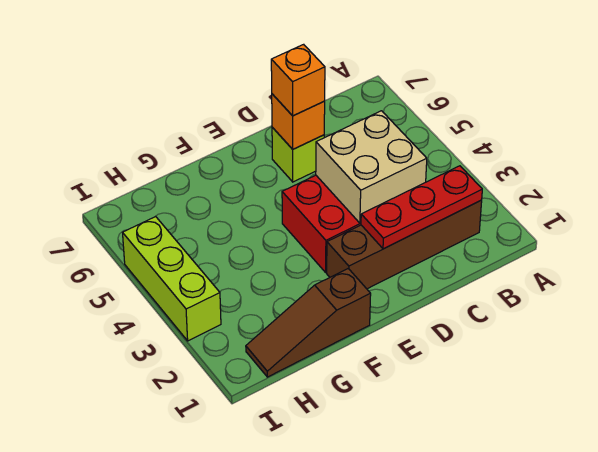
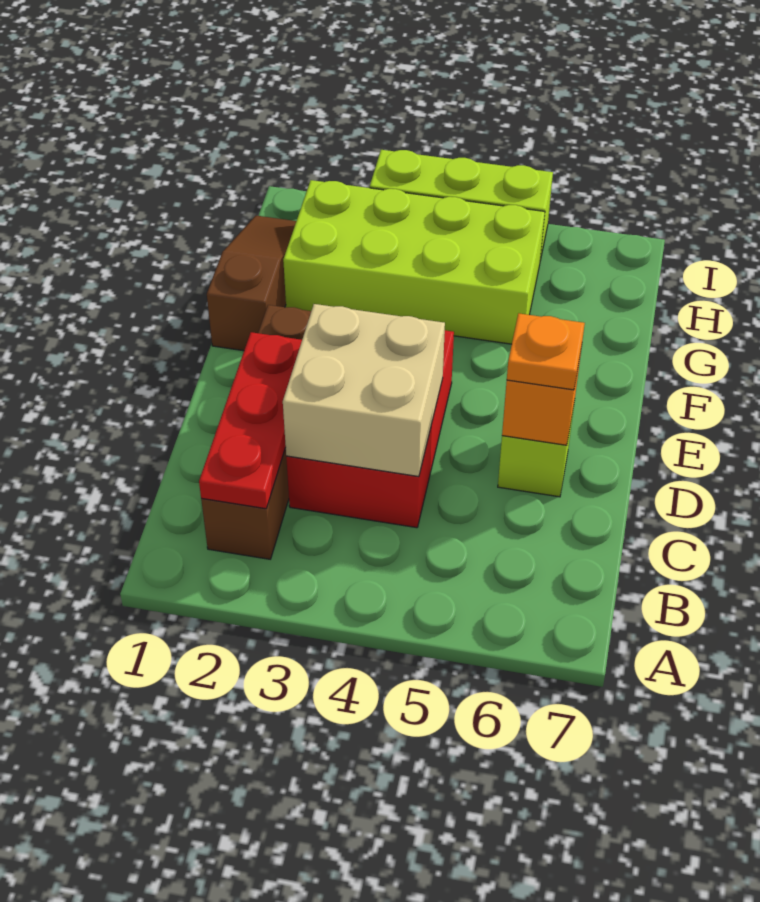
orange 1x1 brick [271,44,325,116] -> orange 1x1 plate [507,313,585,390]
none -> lime 2x4 brick [283,180,545,344]

